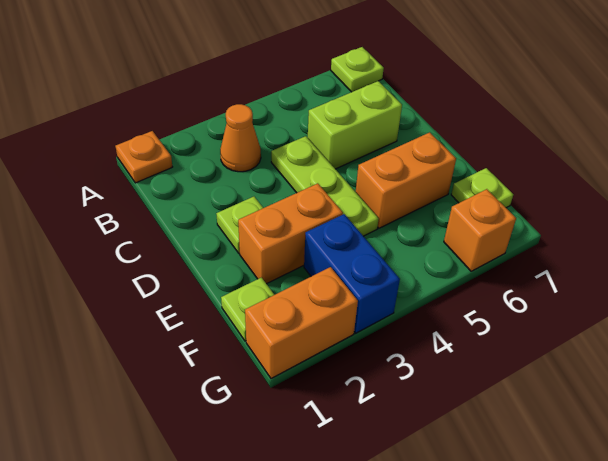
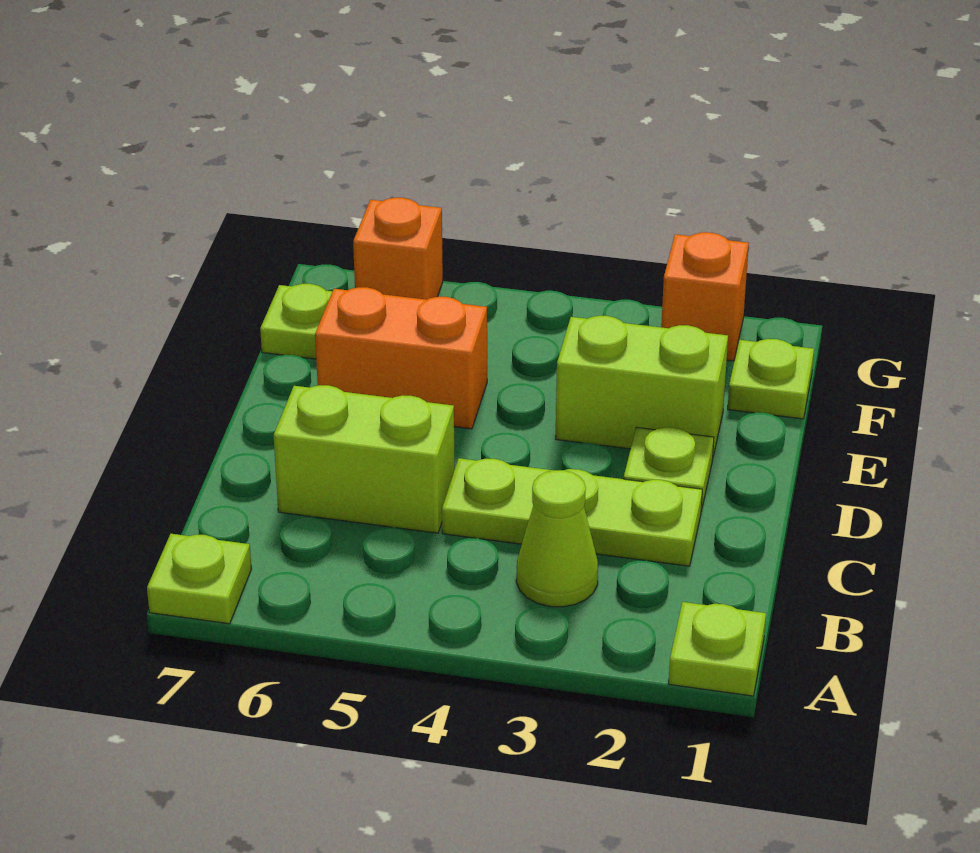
orange 1x1 plate [115,131,172,183] -> lime 1x1 plate [669,602,766,696]
orange 1x1 cone [220,104,261,172] -> lime 1x1 cone [516,470,598,607]
lime 1x3 plate [271,136,379,236] -> lime 1x3 plate turned to [442,458,702,566]
orange 1x2 brick [238,183,343,284] -> lime 1x2 brick [556,316,728,456]
blue 1x2 brick [304,214,400,333] -> none
orange 1x2 brick [245,267,358,379] -> orange 1x1 brick [661,232,749,361]

